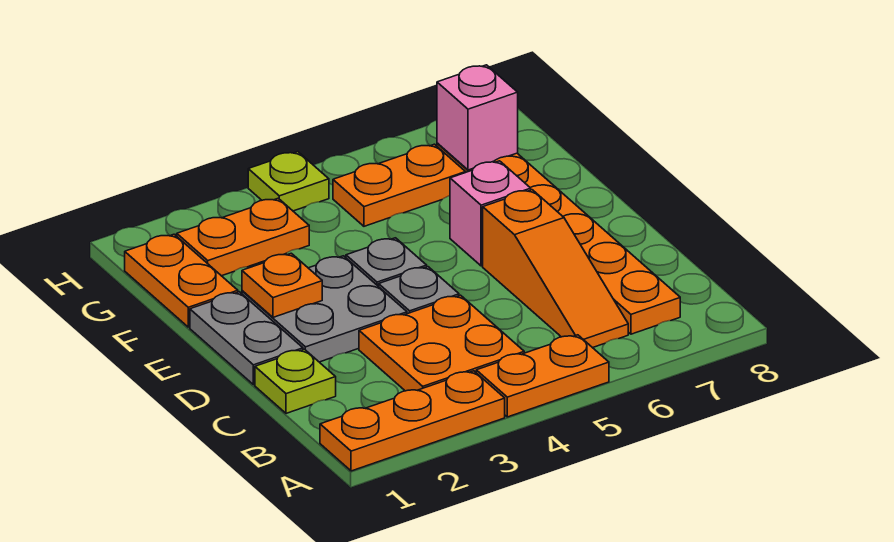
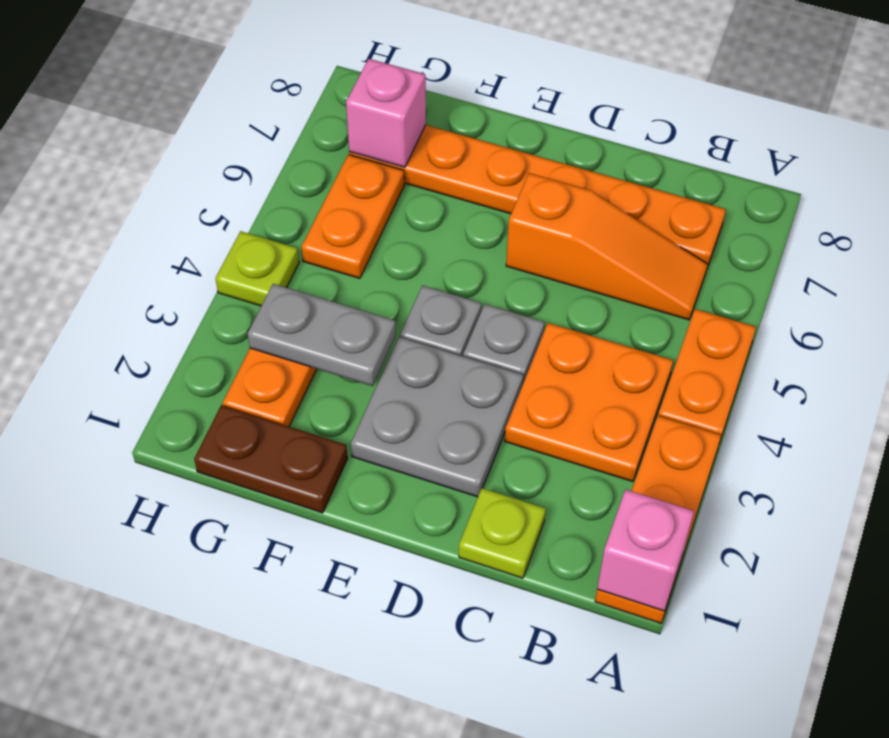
grey 1x2 plate [190,292,303,385] -> grey 1x2 plate moved to [248,284,396,386]
orange 1x1 plate [242,253,322,317] -> none
pink 1x1 brick [450,161,531,266] -> pink 1x1 brick moved to [597,489,694,611]
orange 1x2 plate [125,234,238,327] -> brown 1x2 plate [194,405,348,513]

